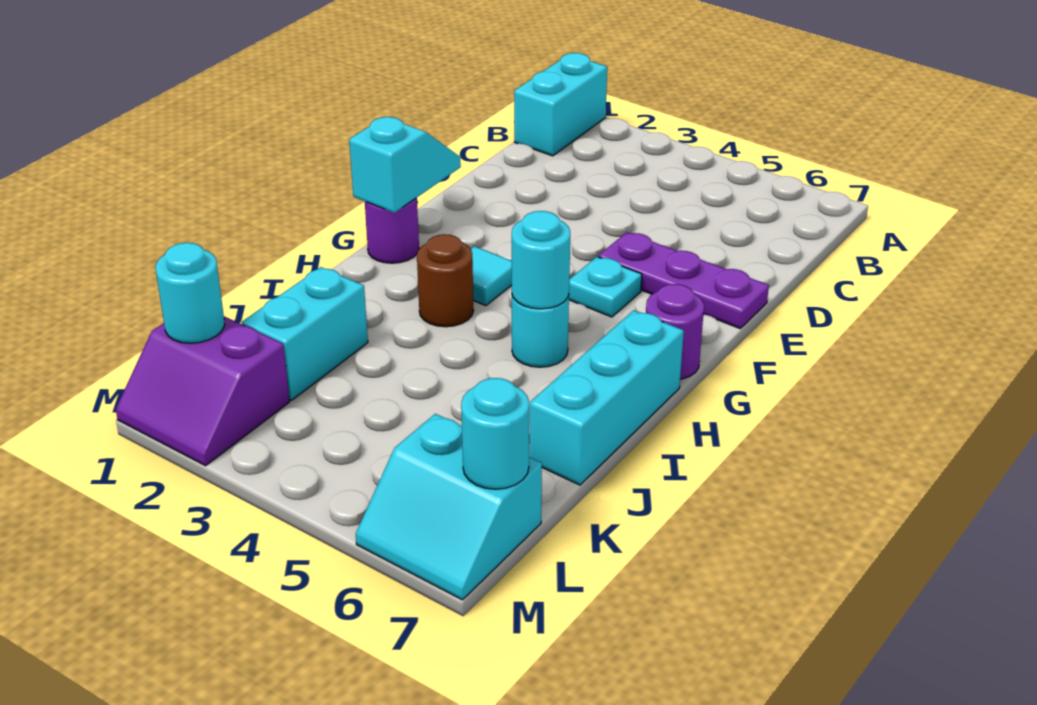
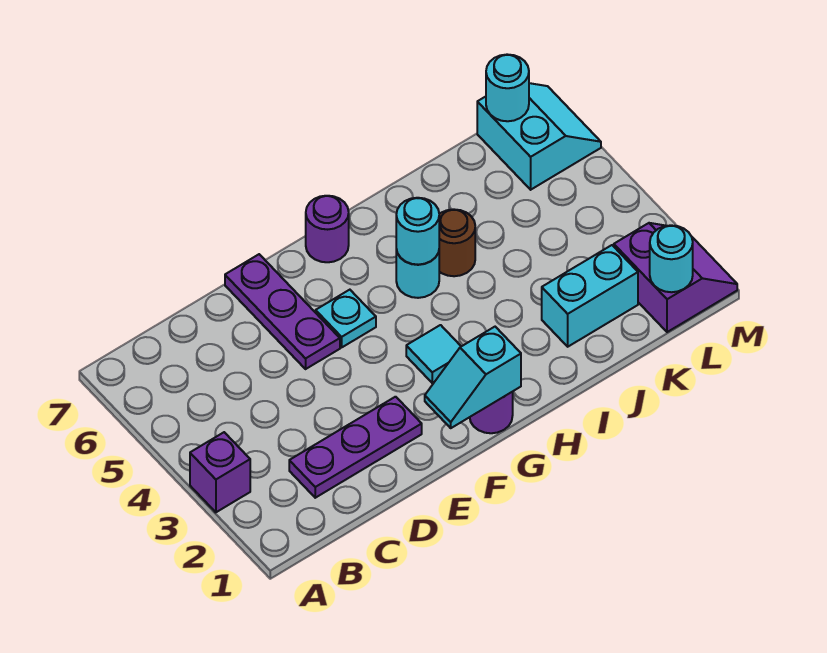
cyan 1x2 brick [514,53,607,156] -> none
none -> purple 1x1 brick [190,432,250,512]
none -> purple 1x3 plate [289,397,422,498]
brown 1x1 round brick [417,234,474,327] -> brown 1x1 round brick moved to [439,209,475,276]
cyan 1x3 brick [529,310,684,485] -> none

